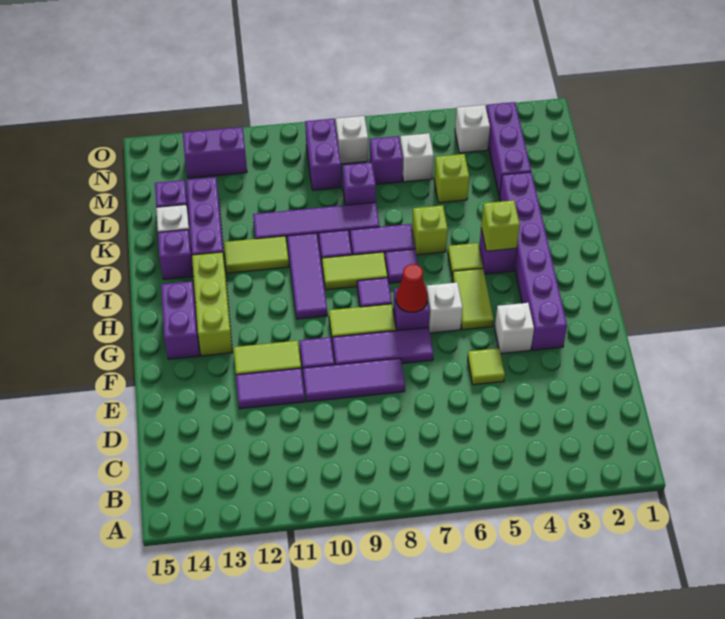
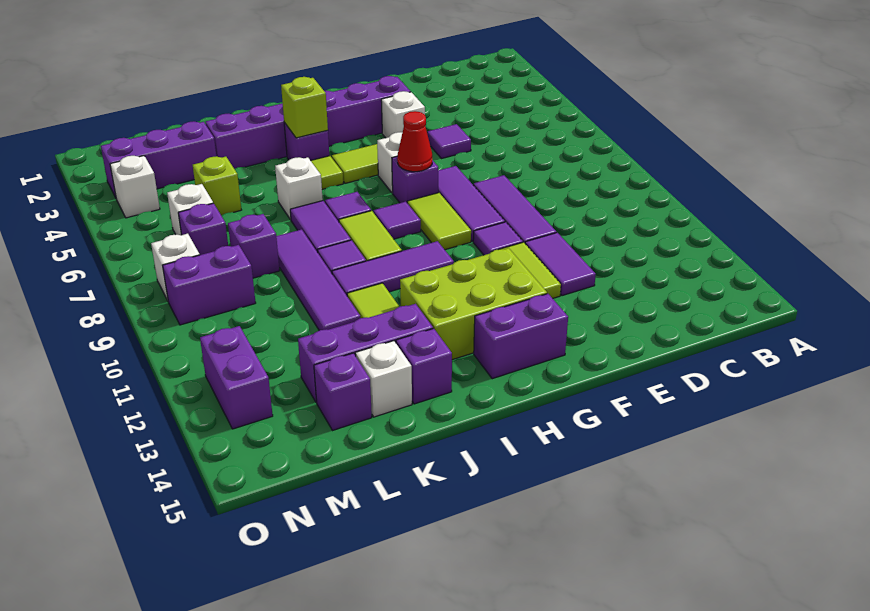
lime 1x1 tile [468,348,505,385] -> purple 1x1 tile [427,124,471,159]
lime 1x3 brick [192,252,233,356] -> lime 2x3 brick [400,248,547,360]
lime 1x1 brick [412,205,448,255] -> white 1x1 brick [275,157,323,220]

